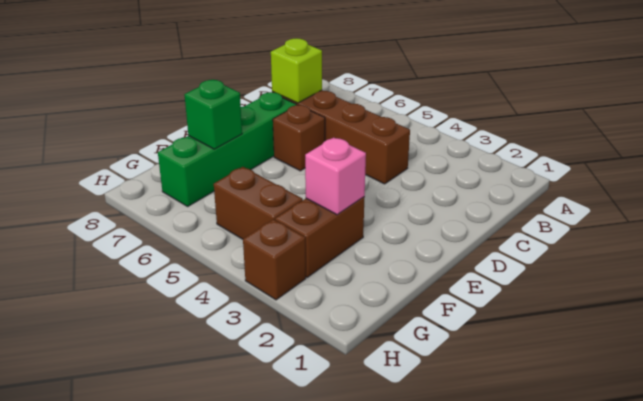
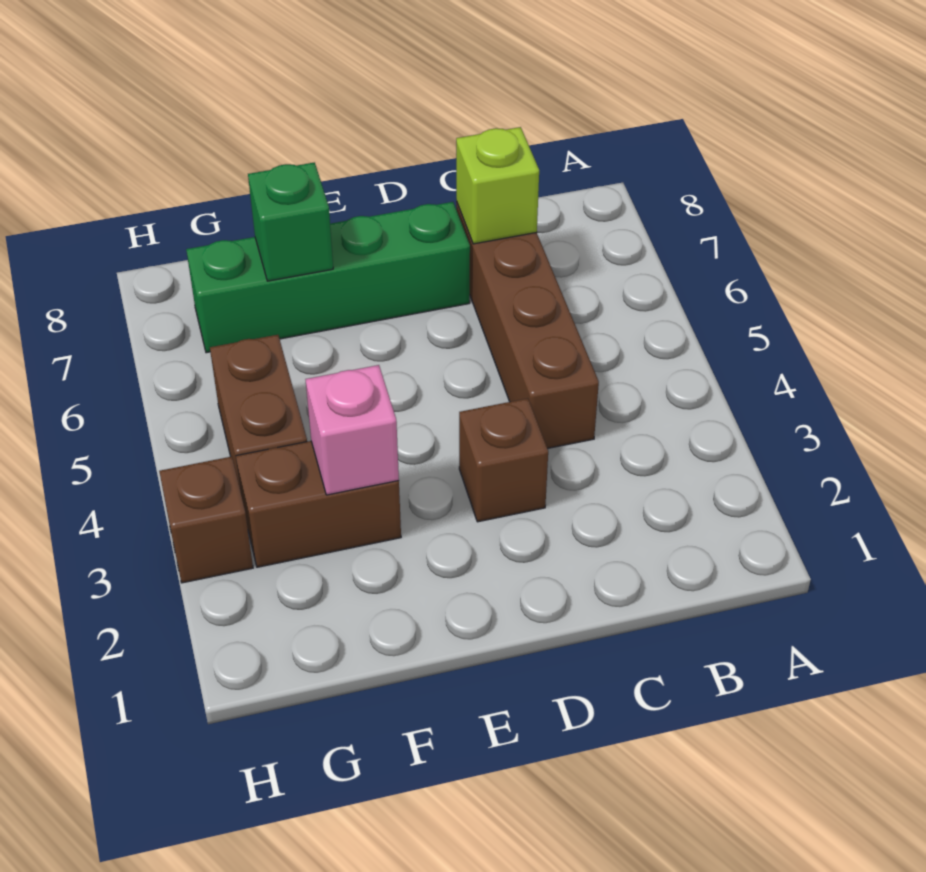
brown 1x1 brick [273,105,325,171] -> brown 1x1 brick moved to [459,398,548,522]

